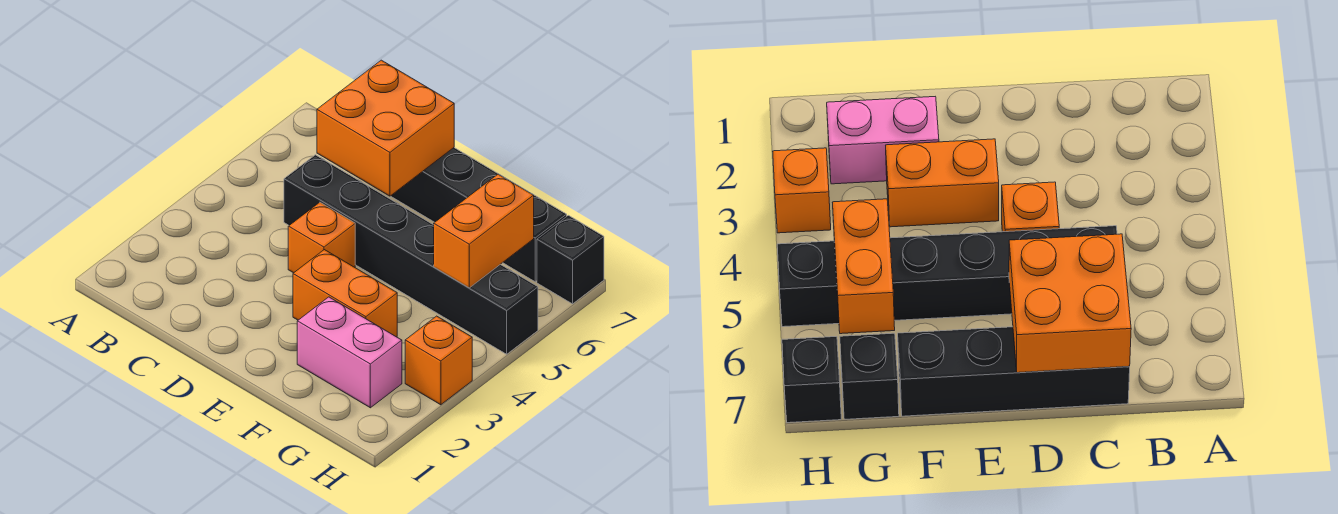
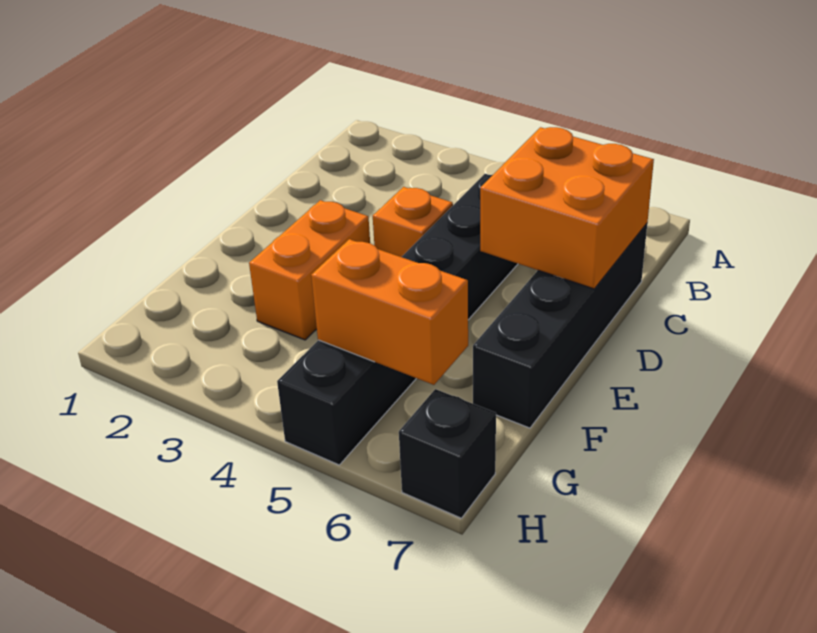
pink 1x2 brick [297,297,402,408] -> none
black 1x1 brick [503,193,567,282] -> none
orange 1x1 brick [405,316,472,405] -> none

